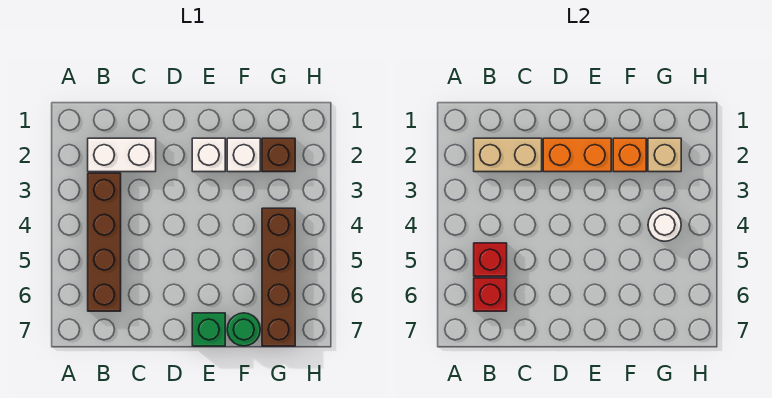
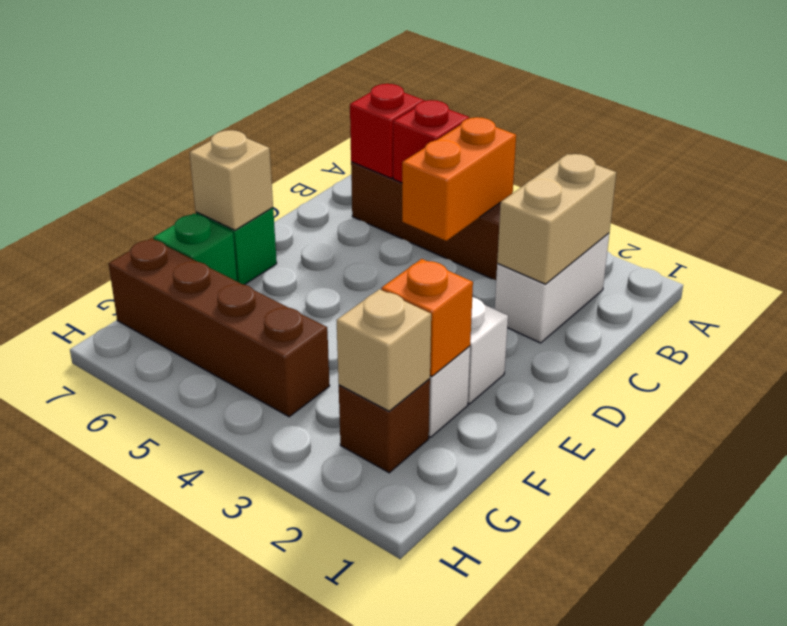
orange 1x2 brick [543,138,611,172] -> orange 1x2 brick moved to [402,117,516,241]
none -> tan 1x1 brick [190,130,273,230]
green 1x1 round brick [227,313,260,346] -> green 1x1 brick [153,214,237,281]
white 1x1 round brick [648,208,681,241] -> none

